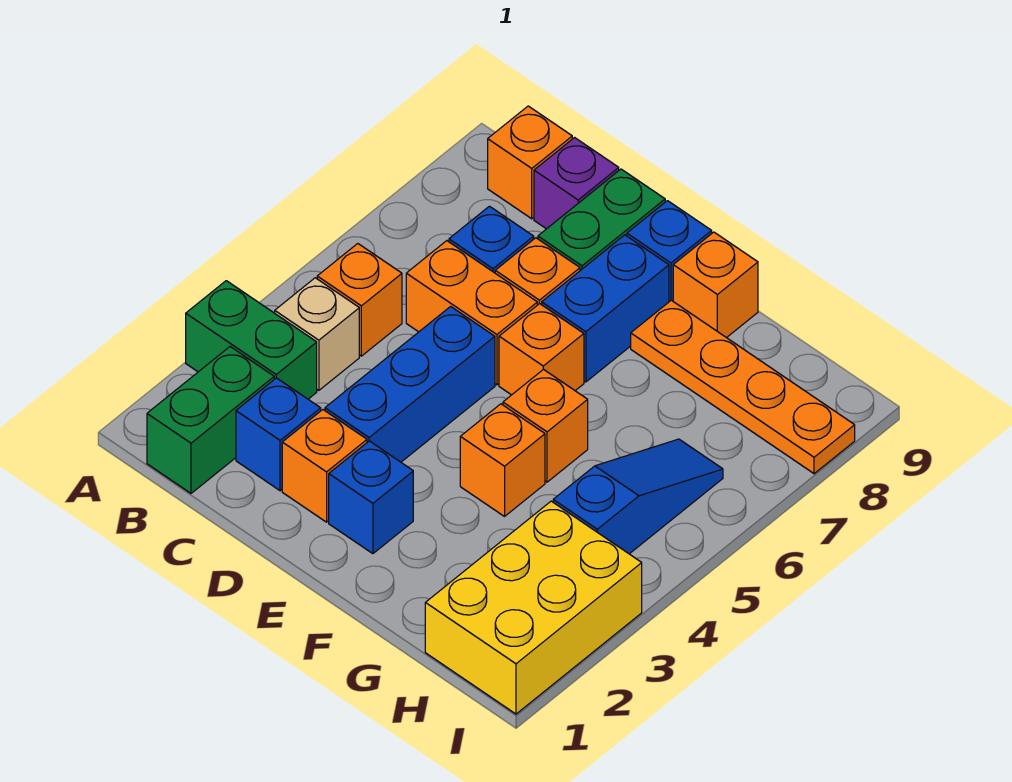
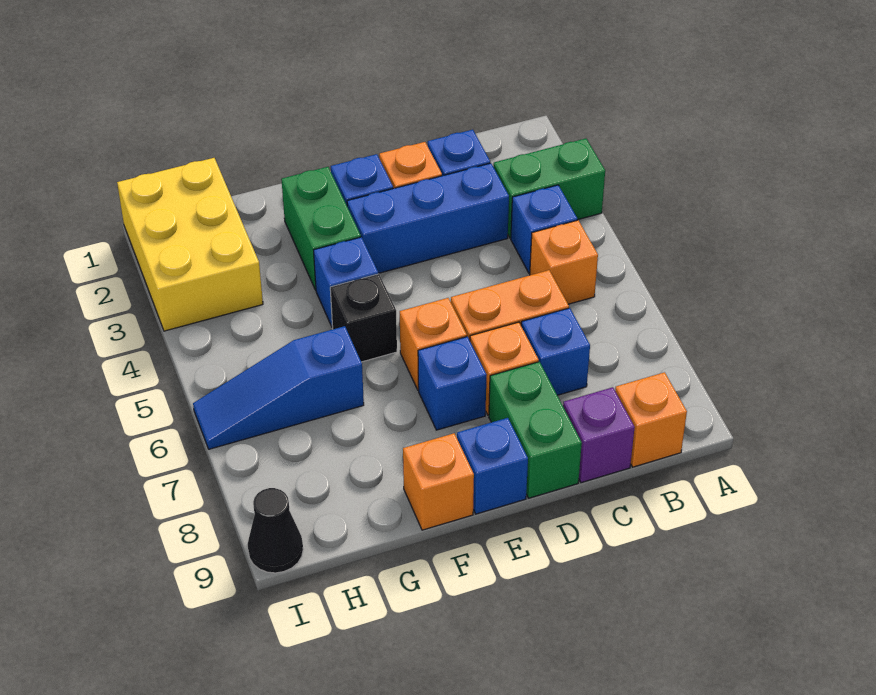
green 1x2 brick [147,347,274,493] -> green 1x2 brick moved to [281,167,361,290]
tan 1x1 brick [275,278,359,390] -> blue 1x1 brick [511,185,577,273]
blue 1x3 brick [325,306,495,462] -> blue 1x3 brick turned to [347,163,509,273]
blue 1x2 brick [542,235,669,382] -> blue 1x1 brick [418,337,487,430]
orange 1x1 brick [460,404,545,516] -> blue 1x1 brick [314,237,378,327]
orange 1x1 brick [503,369,588,482] -> black 1x1 brick [330,274,397,362]
orange 1x4 plate [631,300,855,474] -> none
blue 1x3 slope [553,439,723,554] -> blue 1x3 slope turned to [193,326,364,449]
none -> black 1x1 cone [248,488,303,573]

